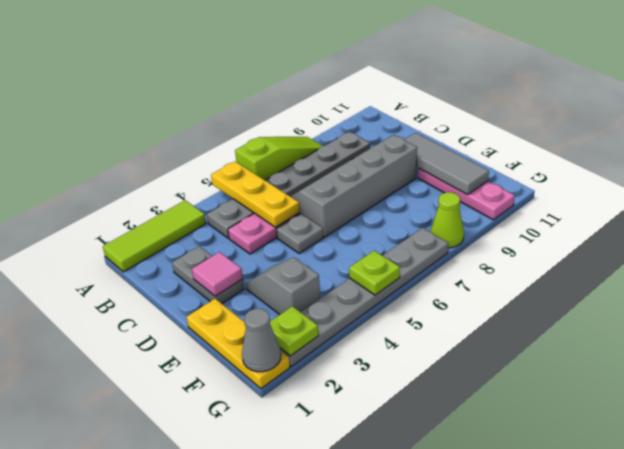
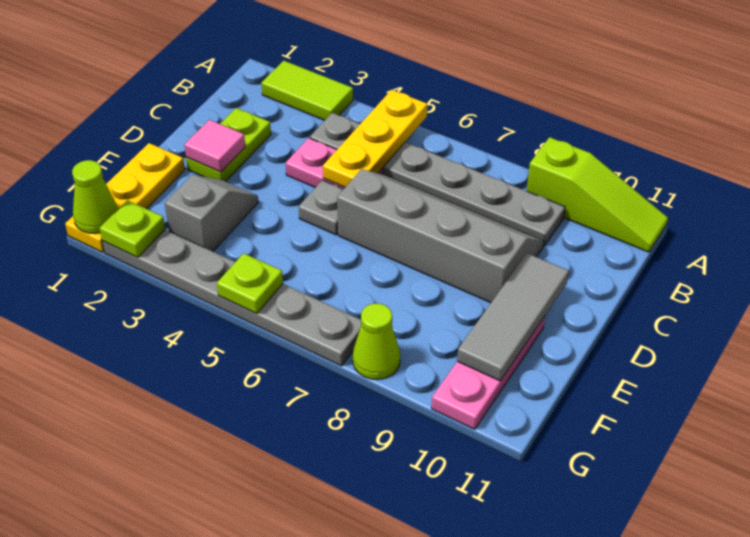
lime 1x3 tile [103,200,206,272] -> lime 1x2 tile [261,61,353,120]
lime 1x3 slope [235,137,322,180] -> lime 1x3 slope moved to [527,137,668,252]
grey 1x2 plate [172,246,244,304] -> lime 1x2 plate [186,108,271,182]
grey 1x1 cone [242,309,281,372] -> lime 1x1 cone [72,160,118,234]

